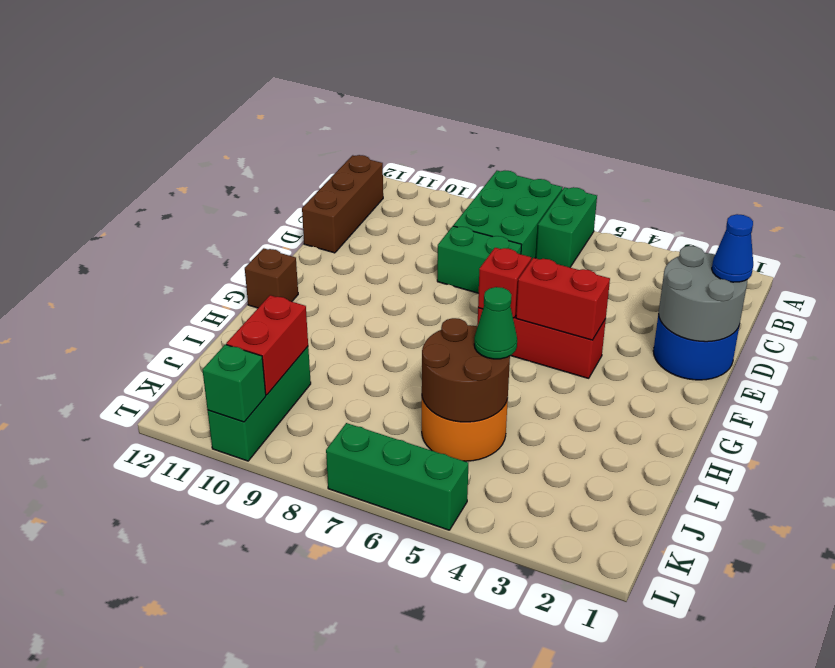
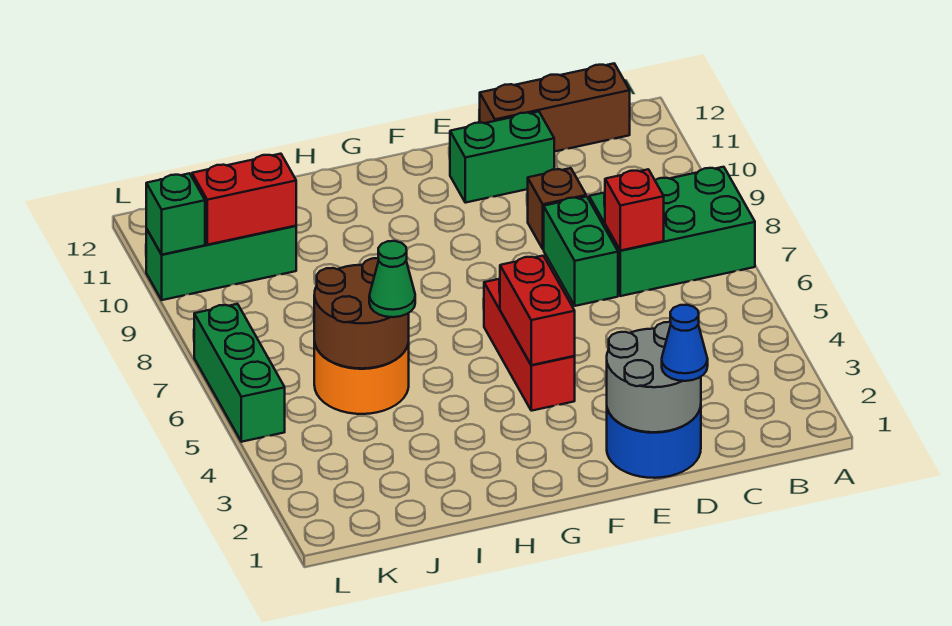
green 1x2 brick [536,187,597,267] -> green 1x2 brick moved to [450,112,554,203]
red 1x1 brick [478,248,531,318] -> red 1x1 brick moved to [605,169,664,251]
brown 1x1 brick [245,248,298,308] -> brown 1x1 brick moved to [528,168,586,249]

